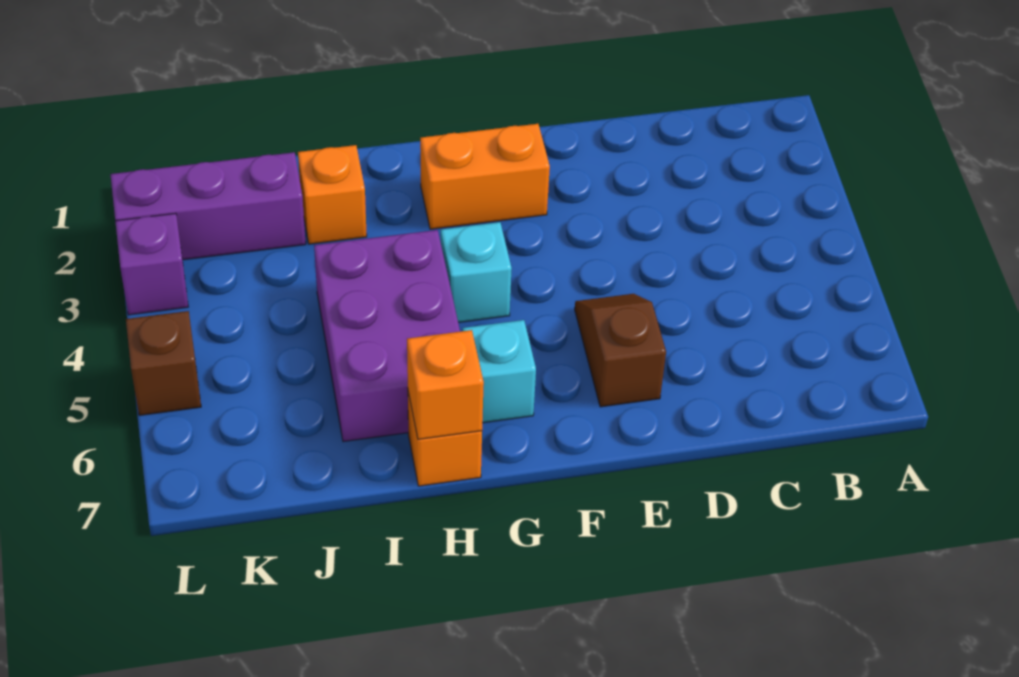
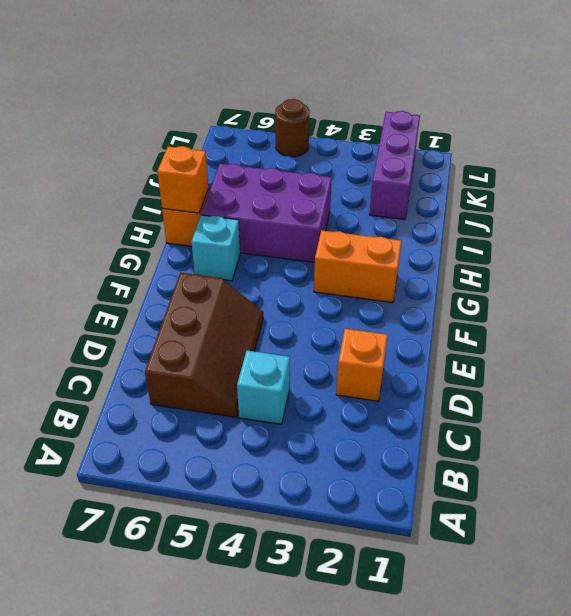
brown 1x2 slope [575,294,666,407] -> brown 2x3 slope [145,273,263,418]
orange 1x2 brick [420,124,550,229] -> orange 1x2 brick turned to [314,230,402,303]
cyan 1x1 brick [441,222,512,322] -> cyan 1x1 brick moved to [237,351,290,424]
orange 1x1 brick [298,145,367,244] -> orange 1x1 brick moved to [336,329,388,401]
purple 1x1 brick [115,213,188,315] -> none
brown 1x1 brick [126,311,201,415] -> brown 1x1 round brick [275,99,310,157]

